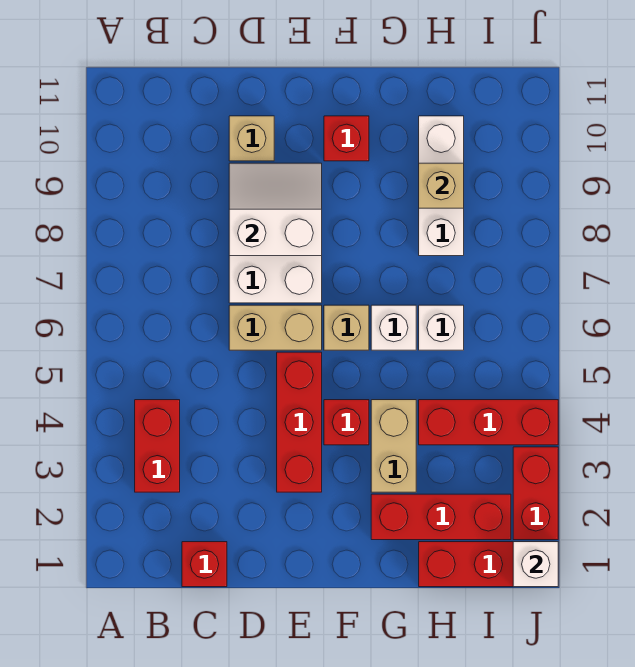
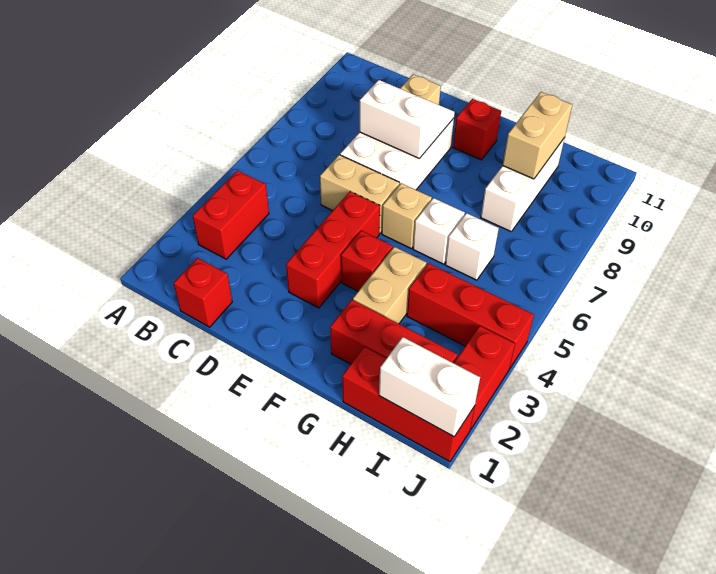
tan 1x1 brick [419,163,464,208] -> tan 1x2 brick [503,92,572,179]
white 1x1 brick [513,542,558,587] -> white 1x2 brick [379,337,480,437]

